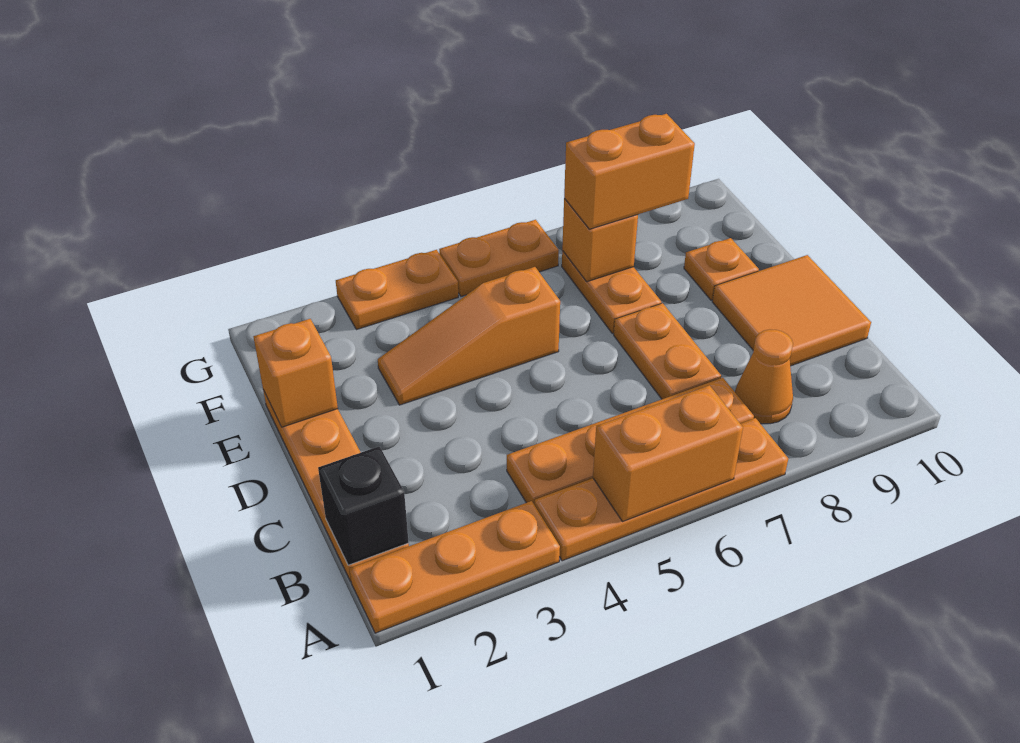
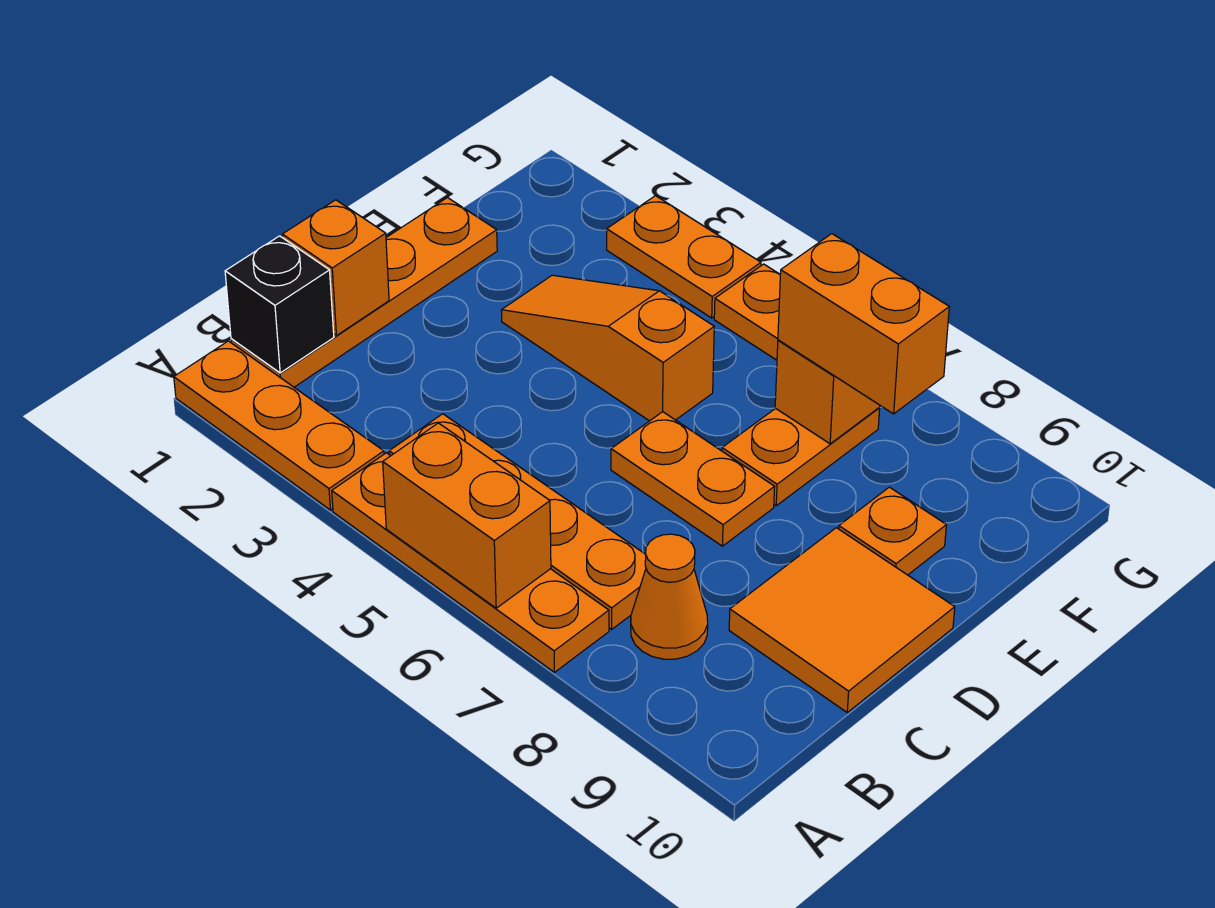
orange 1x2 plate [614,303,721,399] -> orange 1x2 plate turned to [611,412,775,546]
orange 1x1 brick [253,319,338,427] -> orange 1x1 brick moved to [282,200,389,335]

